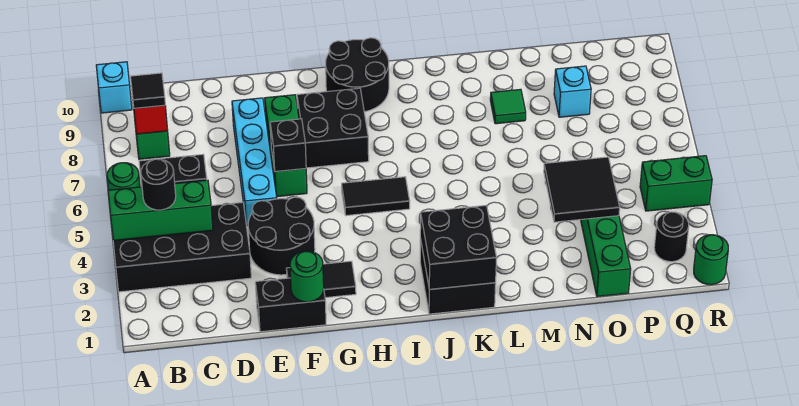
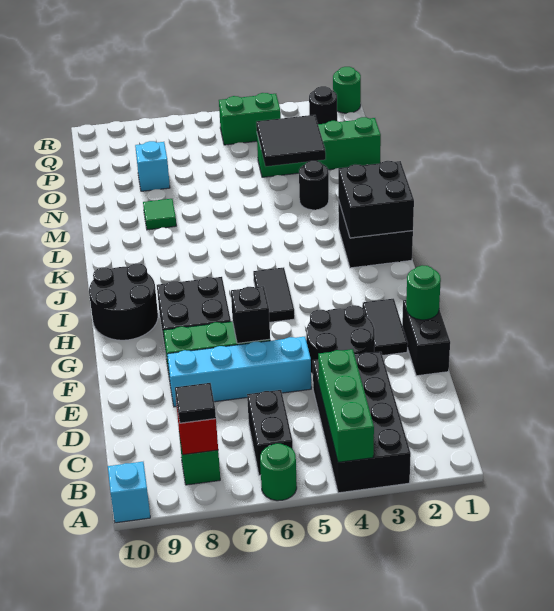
black 1x1 round brick [141,159,176,210] -> black 1x1 round brick moved to [299,161,329,210]
green 1x2 brick [640,156,712,211] -> green 1x2 brick turned to [219,93,281,145]

